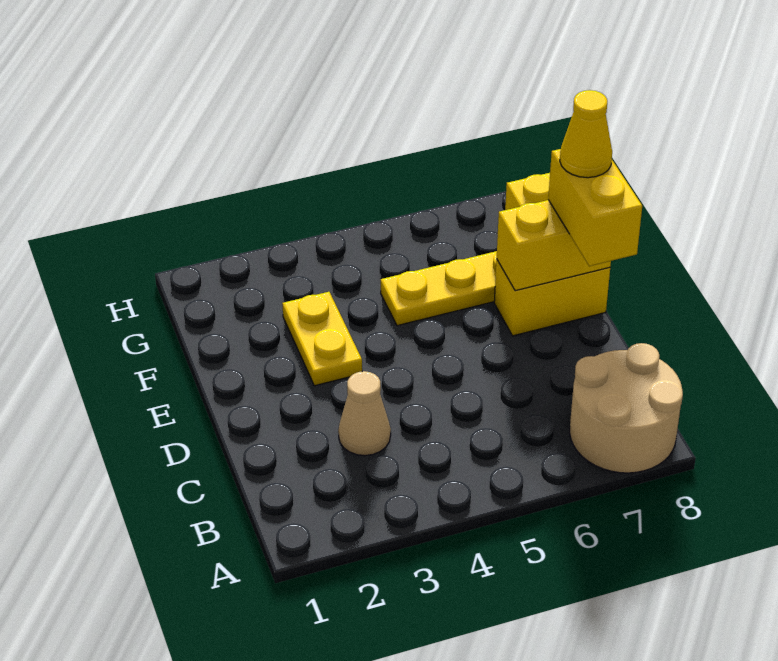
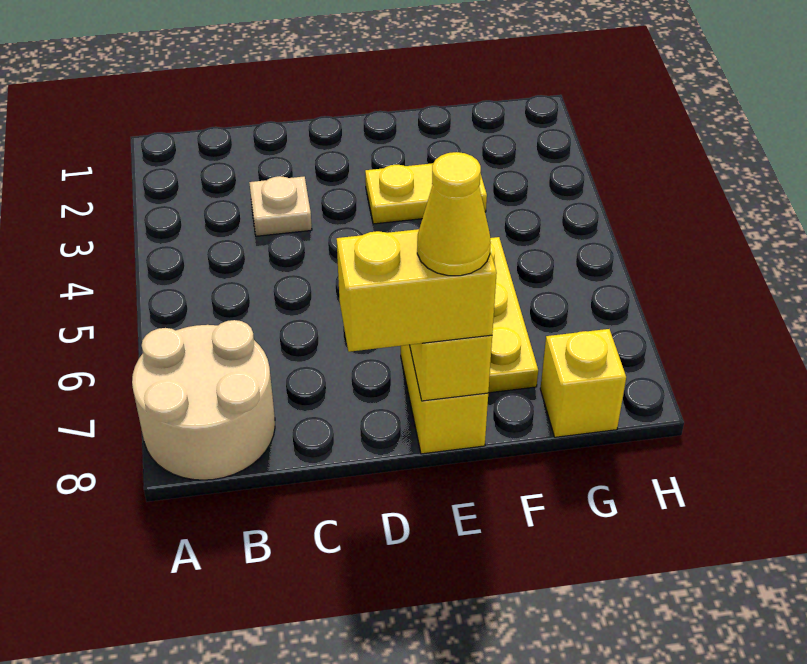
tan 1x1 cone [338,371,391,456] -> tan 1x1 plate [249,176,312,236]

